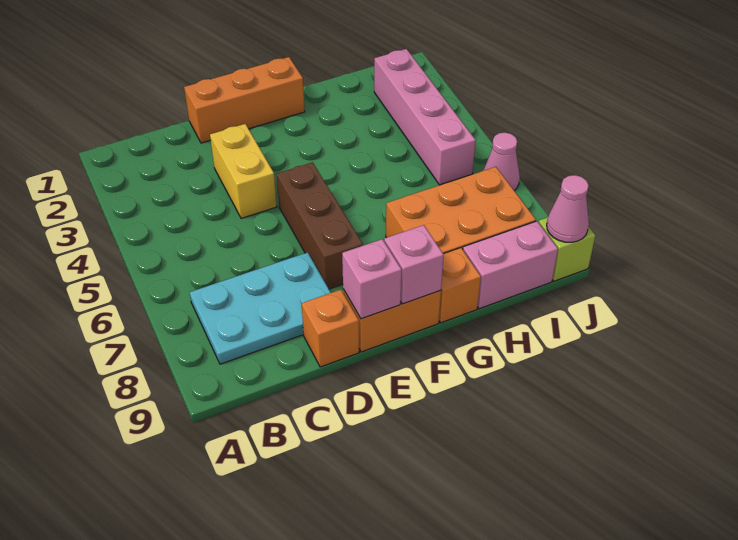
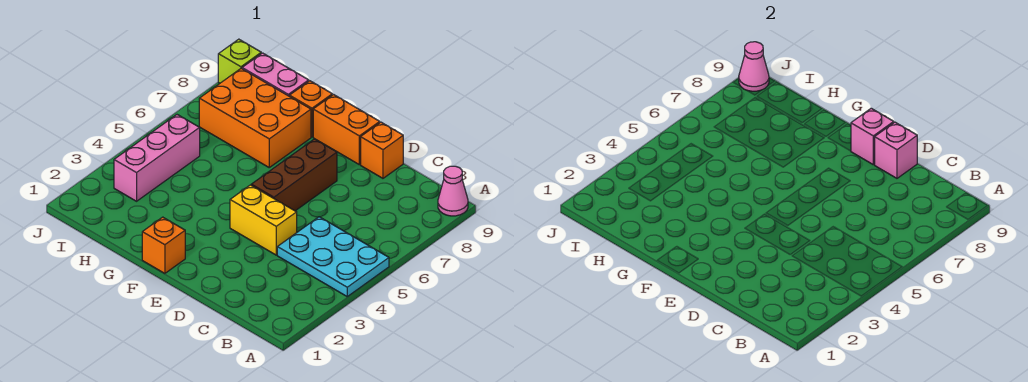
cyan 2x3 plate [190,252,331,364] -> cyan 2x3 plate moved to [277,217,389,296]
orange 1x3 brick [184,57,305,143] -> orange 1x1 brick [142,217,185,273]
yellow 1x2 brick [210,124,277,218] -> yellow 1x2 brick turned to [230,185,297,255]
pink 1x1 brick [384,225,444,304] -> pink 1x1 brick moved to [875,122,917,178]
pink 1x4 brick [374,49,476,185] -> pink 1x3 brick [114,115,200,201]
pink 1x1 cone [483,133,520,191] -> pink 1x1 cone moved to [438,166,468,216]

